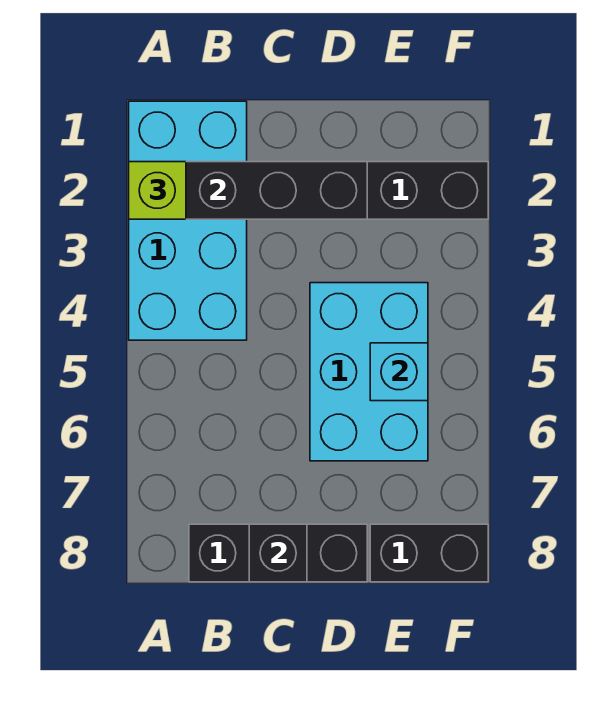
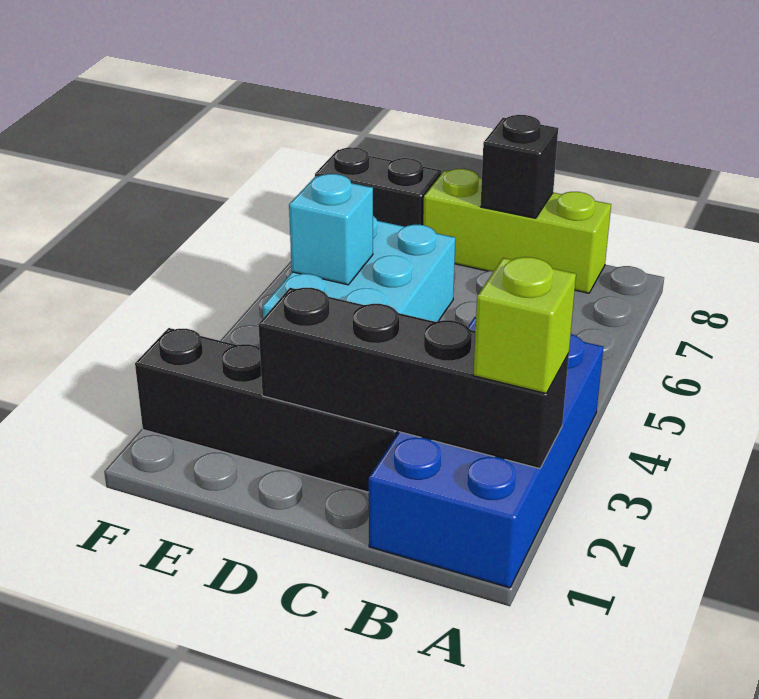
cyan 2x4 brick [129,101,247,340] -> blue 2x4 brick [369,317,603,588]
black 1x3 brick [189,524,367,582] -> lime 1x3 brick [423,169,611,293]

